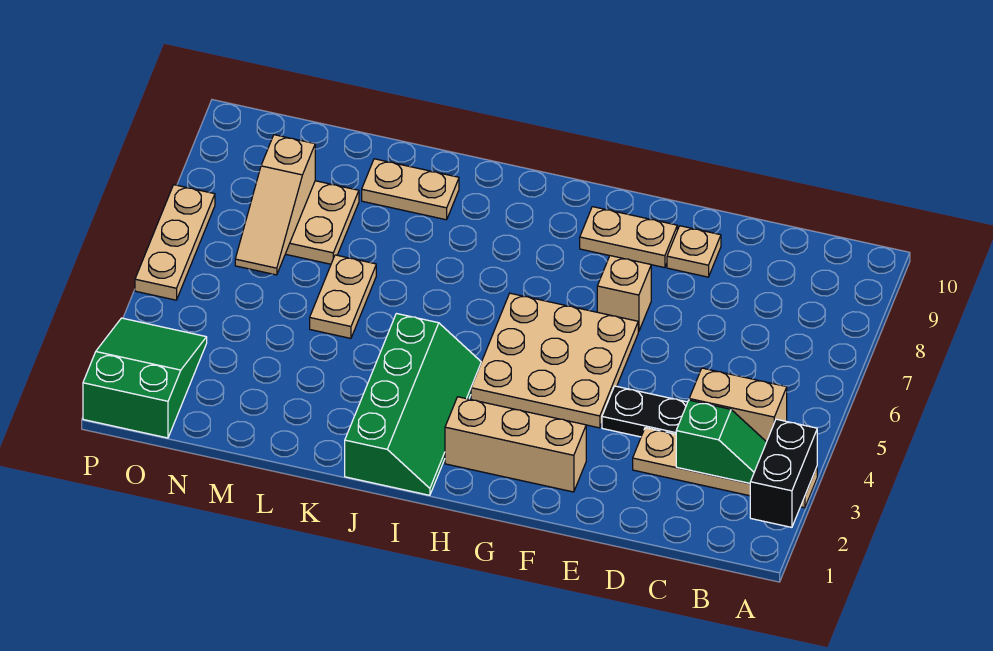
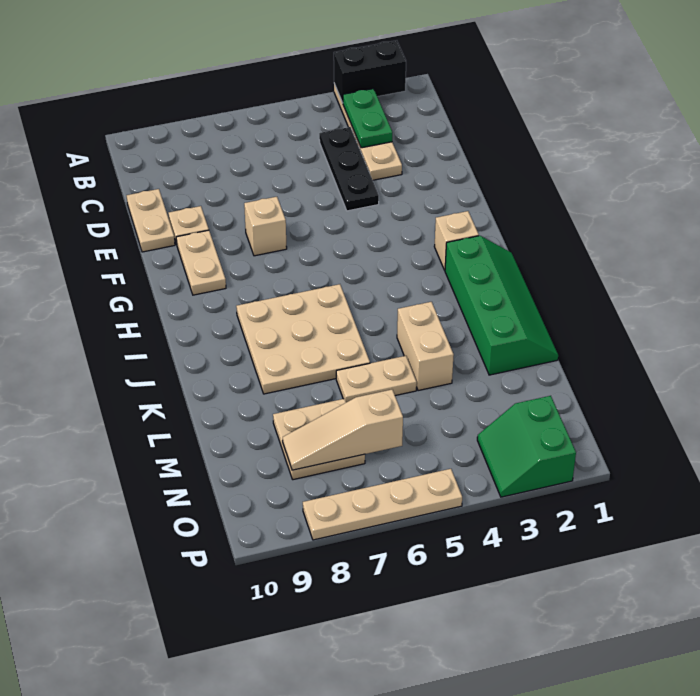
green 1x2 slope [676,400,766,483] -> green 1x2 plate [343,89,392,148]
tan 1x2 brick [689,368,787,442] -> tan 1x2 brick moved to [397,302,454,391]
tan 1x3 brick [445,397,586,492] -> tan 1x1 brick [434,211,479,270]
tan 3x3 plate [471,293,638,428] -> tan 3x3 plate moved to [236,284,370,394]
green 2x4 slope [345,314,481,495] -> green 2x4 slope turned to [445,236,558,375]
tan 1x2 plate [362,159,459,220] -> tan 1x2 plate moved to [127,189,175,252]
tan 1x3 slope [235,135,315,275] -> tan 1x3 slope turned to [283,390,403,470]
green 2x3 slope [83,318,207,438] -> green 2x2 slope [477,396,576,497]
tan 1x3 plate [135,185,215,300] -> tan 1x4 plate [303,469,462,540]

